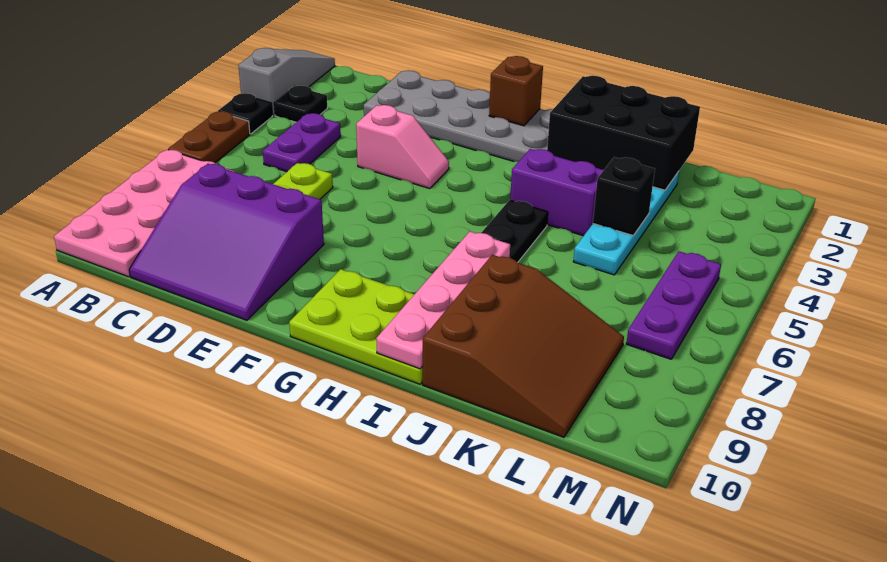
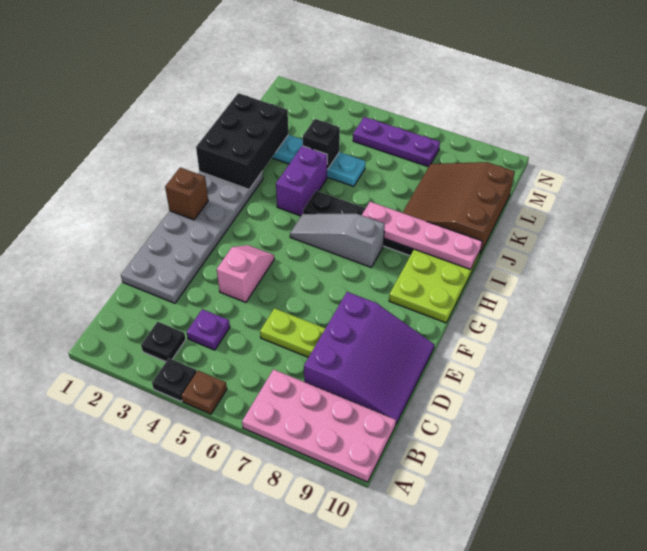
grey 1x3 slope [238,48,335,115] -> grey 1x3 slope moved to [290,214,385,267]
brown 1x2 plate [168,111,250,163] -> brown 1x1 plate [181,371,227,414]
purple 1x2 plate [263,113,341,172] -> purple 1x1 plate [187,309,230,350]
brown 3x3 slope [422,255,624,437] -> brown 3x3 slope turned to [403,162,515,254]

